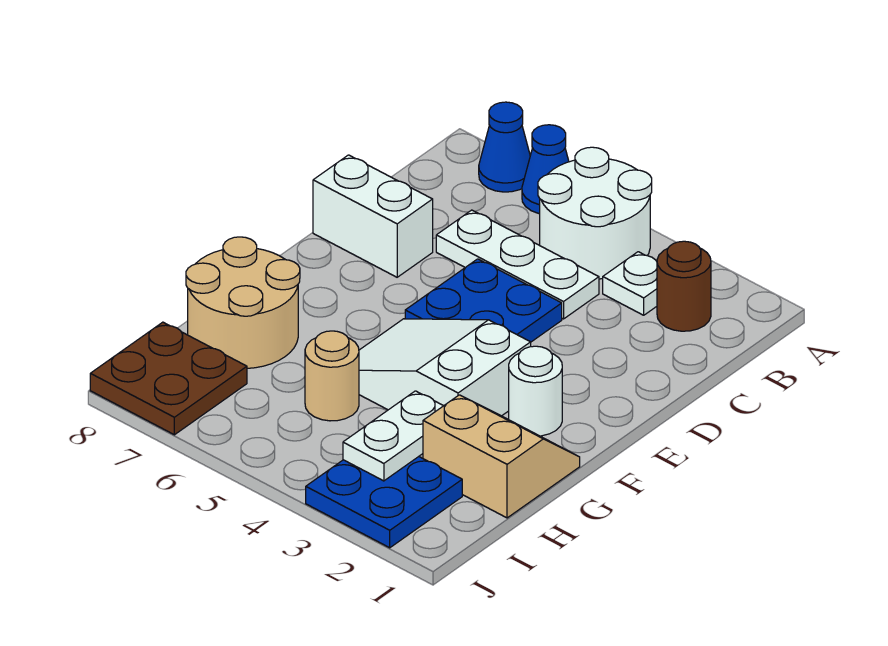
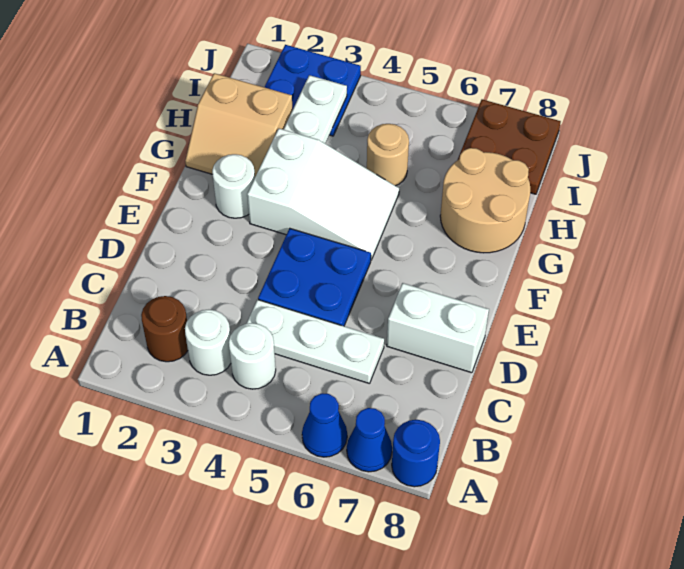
white 2x2 round brick [538,147,652,279] -> white 1x1 round brick [229,323,276,389]
none -> blue 1x1 round brick [392,420,440,487]
white 1x1 plate [603,252,657,315] -> white 1x1 round brick [185,310,231,375]

